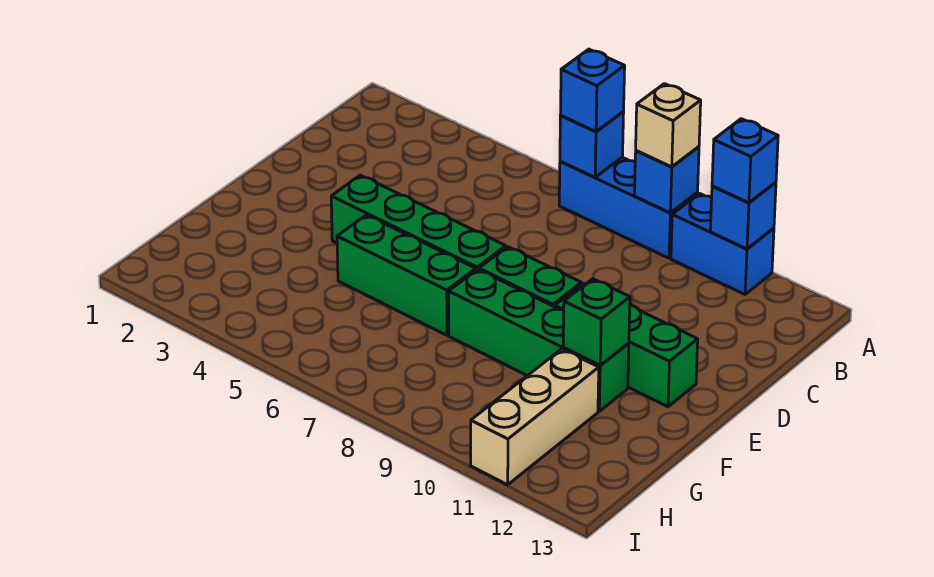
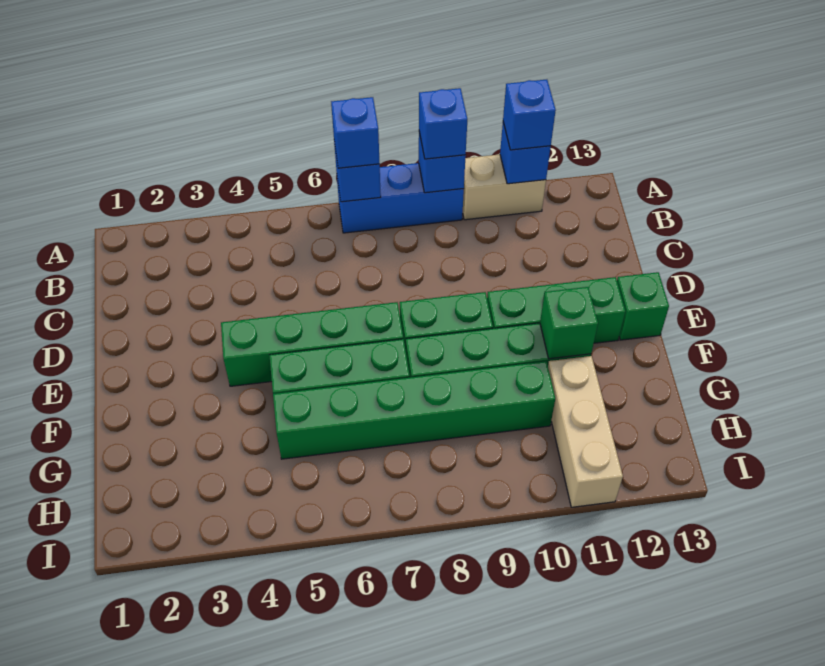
tan 1x1 brick [636,84,701,167] -> blue 1x1 brick [419,88,467,159]
blue 1x2 brick [671,194,774,294] -> tan 1x2 brick [463,154,546,220]
none -> green 1x1 brick [617,272,669,340]
none -> green 1x6 brick [273,361,555,459]

